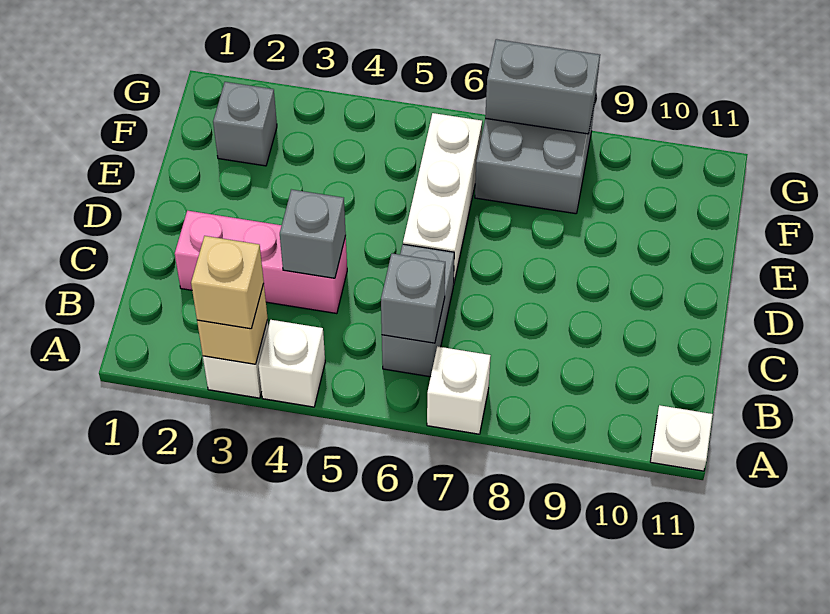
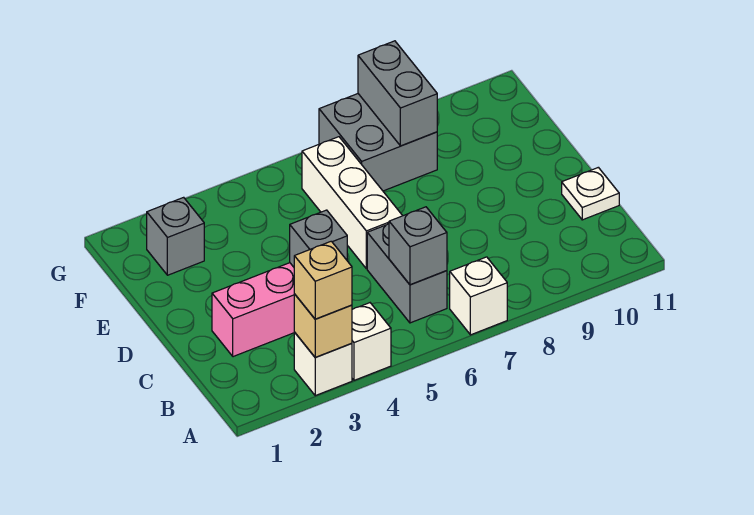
white 1x1 plate [650,405,713,471] -> white 1x1 plate moved to [562,167,619,220]
grey 1x2 brick [485,39,600,134] -> grey 1x2 brick turned to [358,41,437,146]

